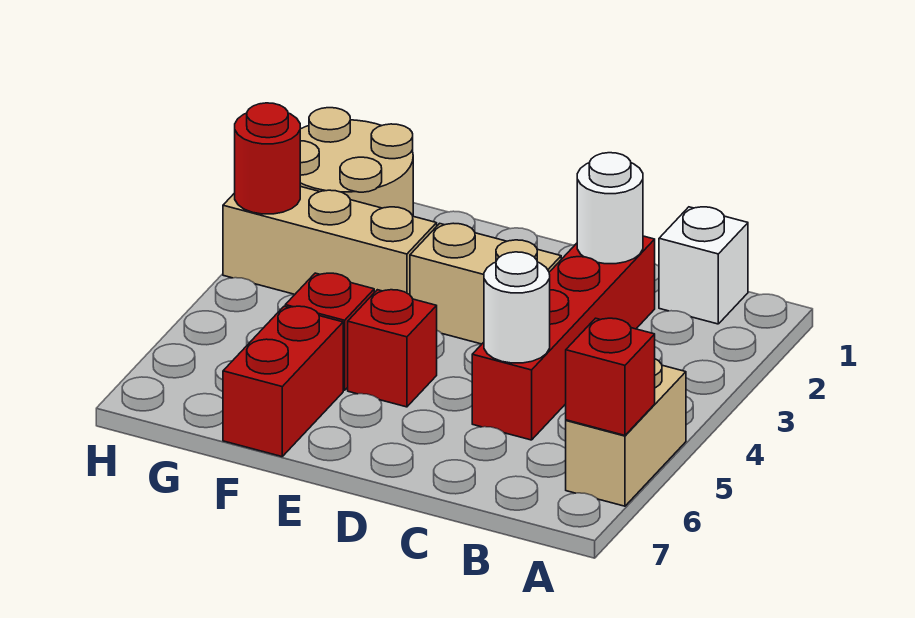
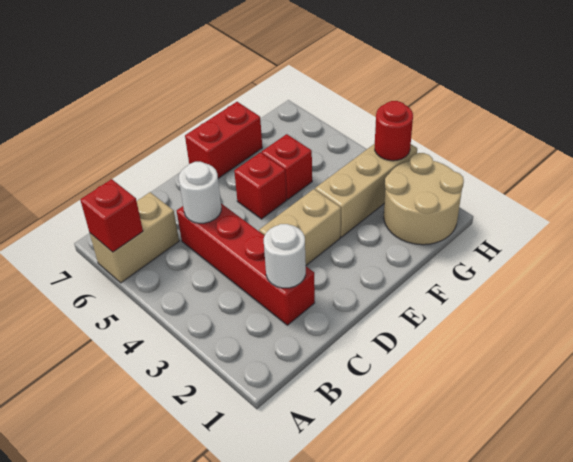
tan 1x2 brick [566,359,686,506] -> tan 1x2 brick turned to [90,192,179,283]
white 1x1 brick [659,207,748,324] -> none
red 1x2 brick [223,306,343,457] -> red 1x2 brick turned to [185,102,262,178]

